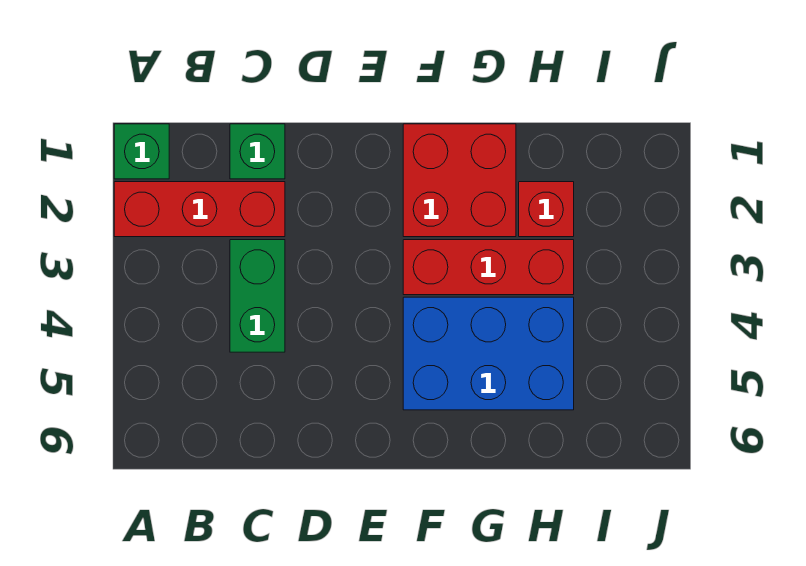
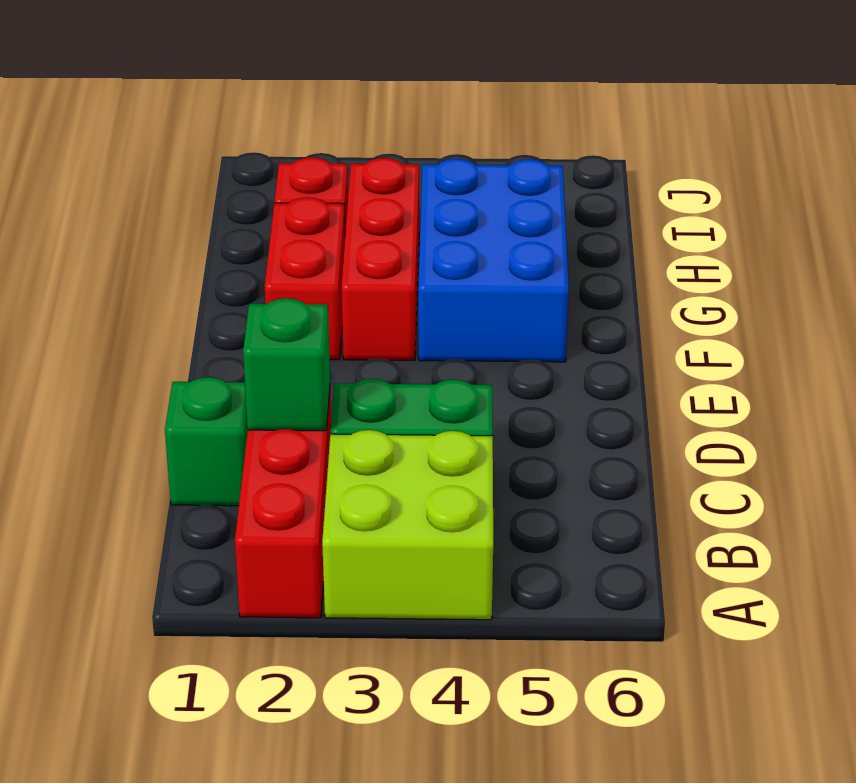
green 1x1 brick [114,124,169,179] -> green 1x1 brick moved to [243,298,330,431]
none -> lime 2x2 brick [322,430,493,620]
red 2x2 brick [403,124,516,237] -> red 1x2 brick [265,197,345,360]

